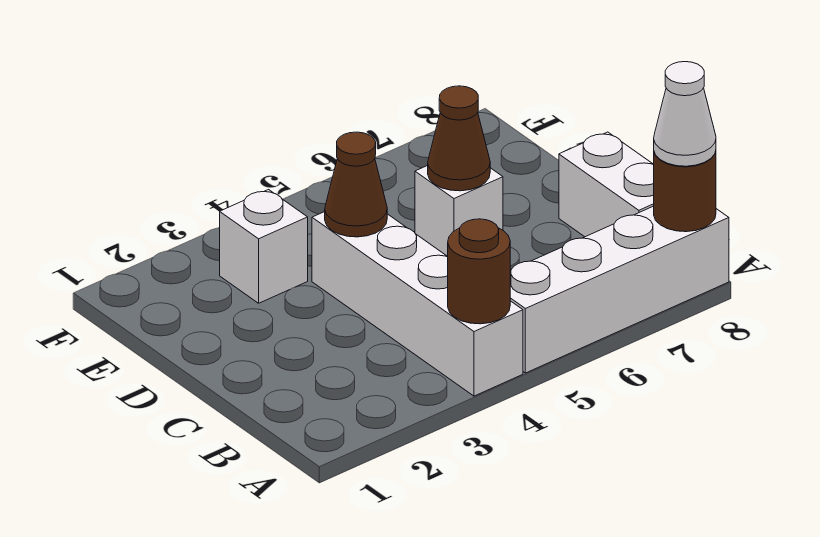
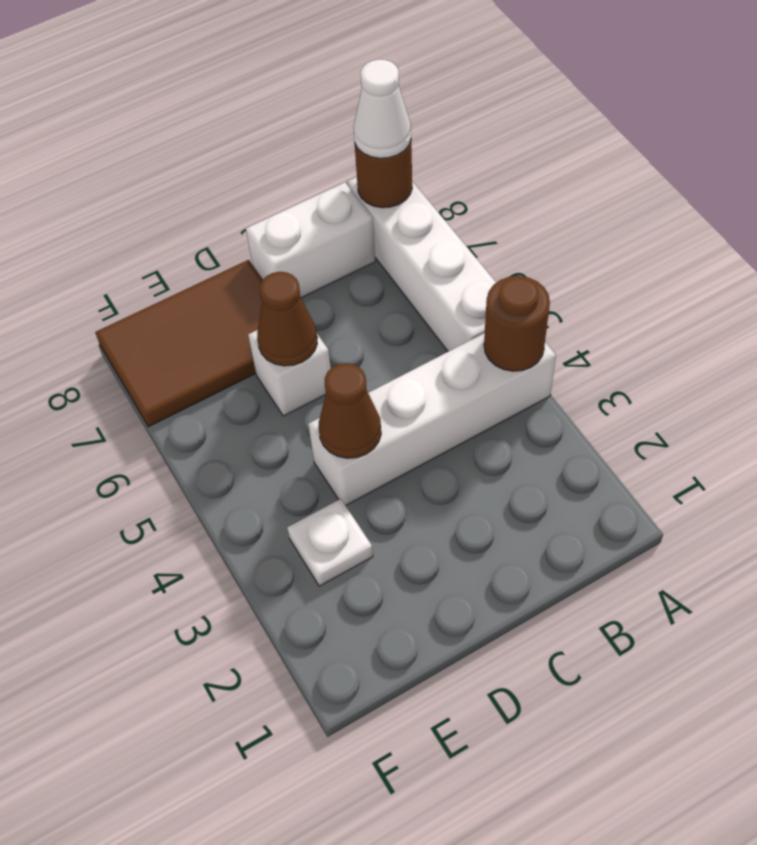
none -> brown 2x3 tile [95,260,263,427]
white 1x1 brick [220,190,308,303] -> white 1x1 plate [287,499,373,586]

